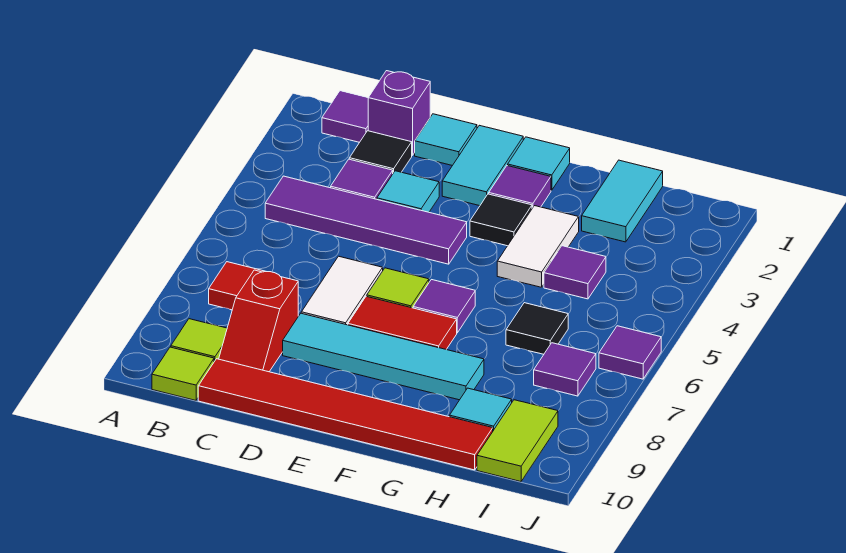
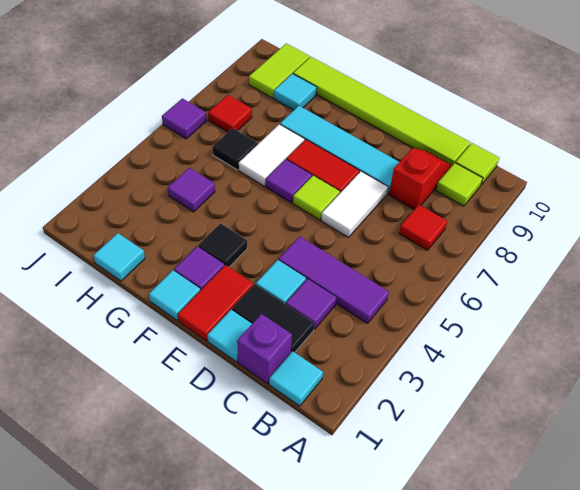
purple 1x1 tile [322,91,368,142] -> cyan 1x1 tile [269,351,323,406]
purple 1x4 tile [265,176,467,264] -> purple 1x3 tile [279,236,389,323]
black 1x1 tile [349,131,412,173] -> black 1x2 tile [232,284,314,352]
red 1x6 tile [198,359,493,470] -> lime 1x6 tile [293,57,470,165]
cyan 1x2 tile [442,125,523,206] -> red 1x2 tile [178,265,253,341]
white 1x2 tile [497,206,579,287] -> white 1x2 tile moved to [239,124,304,186]
cyan 1x2 tile [582,160,663,242] -> cyan 1x1 tile [93,233,145,281]
purple 1x1 tile [534,343,596,396] -> red 1x1 tile [208,95,252,132]

